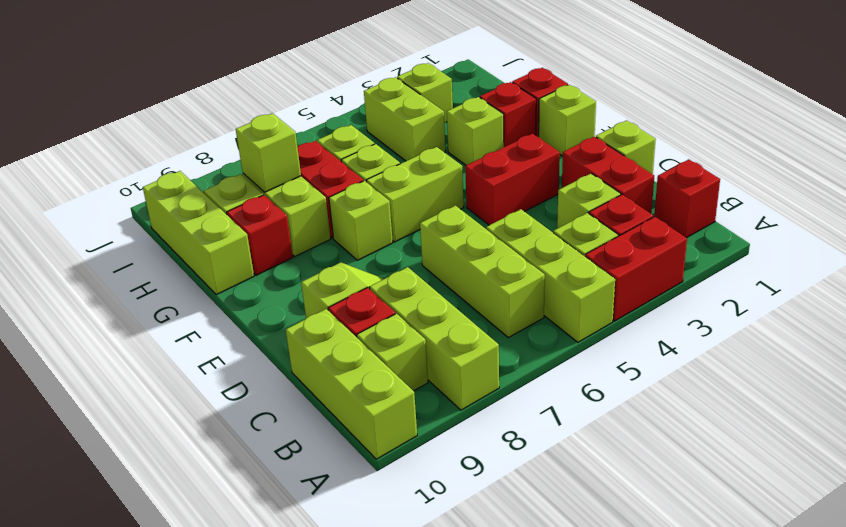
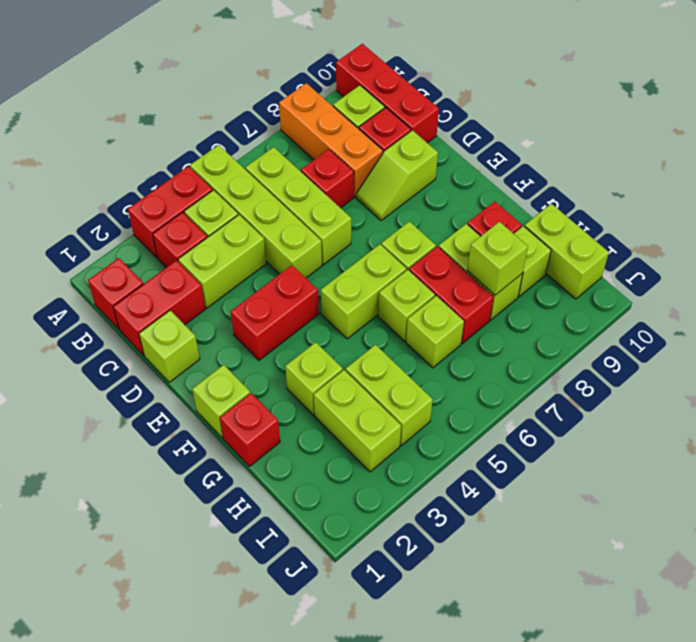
lime 1x3 brick [486,209,615,342] -> lime 1x4 brick [190,145,322,278]
lime 1x3 brick [370,267,499,410] -> orange 1x3 brick [279,83,383,197]
lime 1x3 brick [286,309,417,459] -> red 1x3 brick [336,44,439,143]
red 1x2 brick [562,137,654,214] -> red 1x2 brick turned to [113,260,205,355]
lime 1x1 brick [557,174,621,228] -> lime 1x2 brick [178,215,266,308]
red 1x1 brick [480,82,536,147] -> red 1x1 brick moved to [301,149,354,208]
lime 1x3 brick [143,171,254,295] -> lime 1x2 brick [524,204,609,299]
lime 1x1 brick [397,63,453,123] -> lime 1x2 brick [314,370,401,472]

